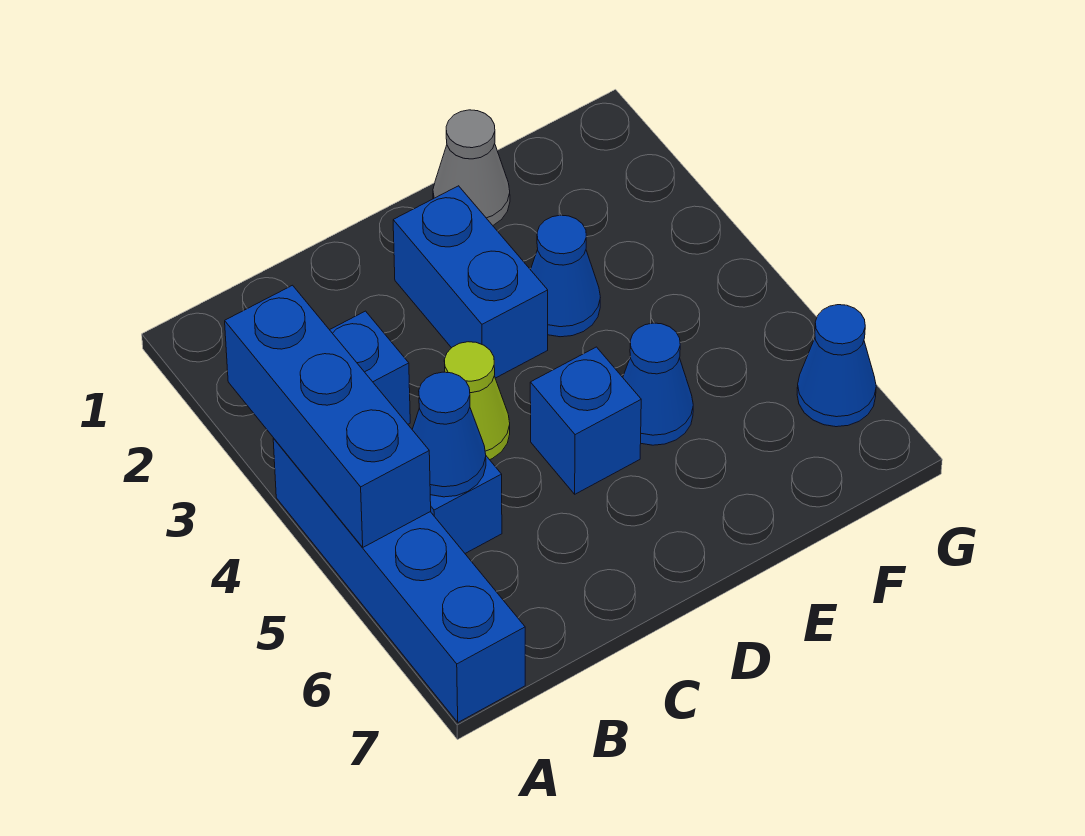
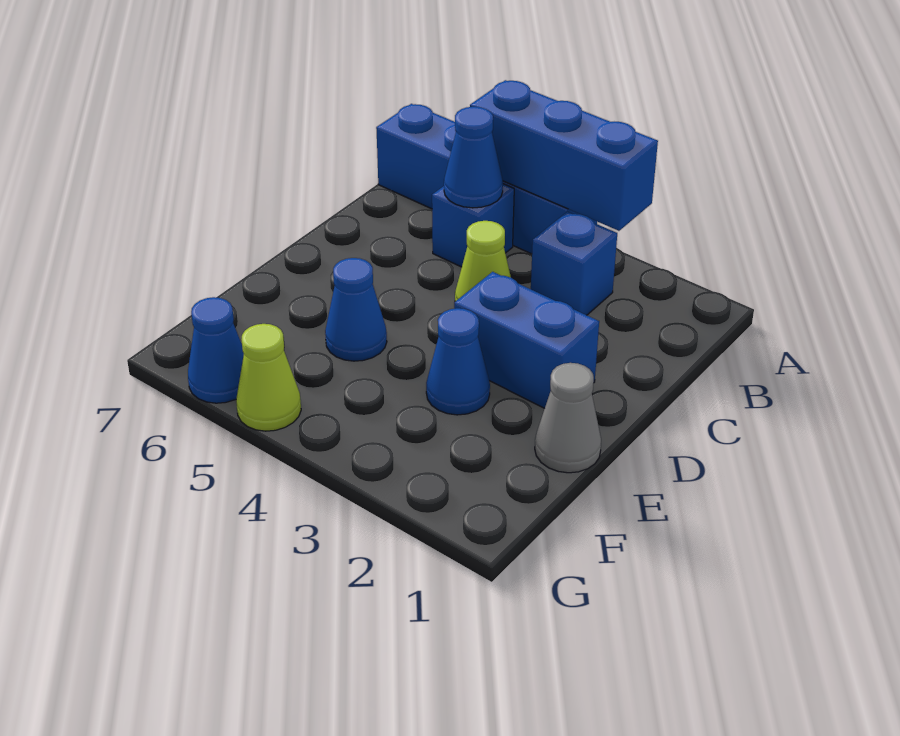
blue 1x1 brick [530,347,641,494] -> none
none -> lime 1x1 cone [236,324,301,431]

